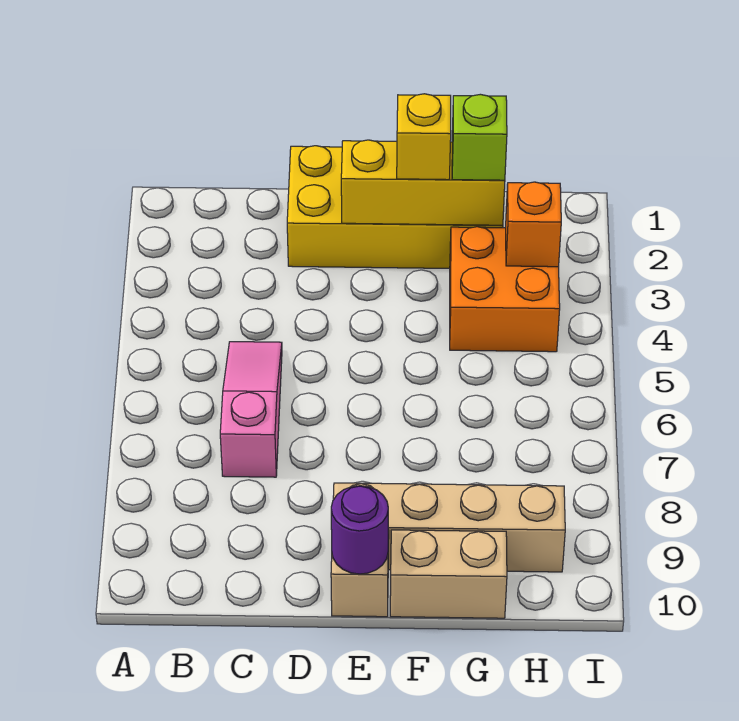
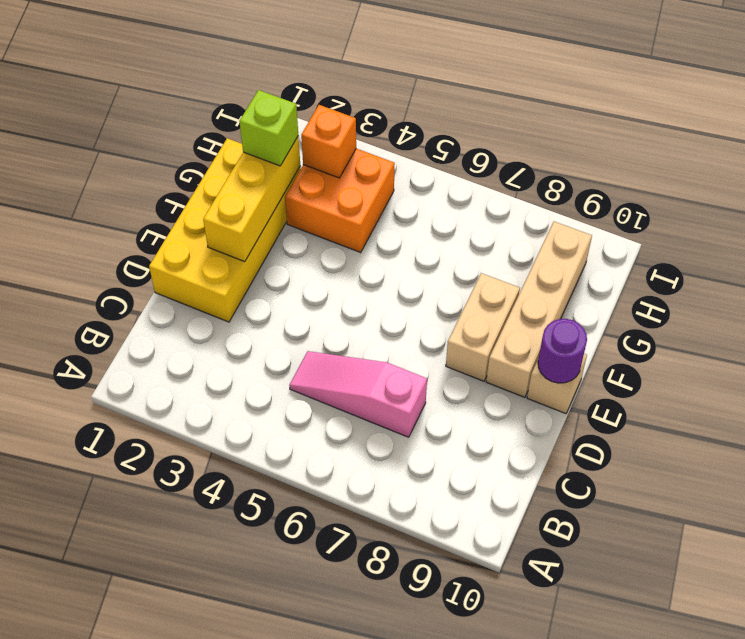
yellow 1x1 brick [397,94,451,180] -> none
tan 1x2 brick [390,530,507,618] -> tan 1x2 brick moved to [446,273,520,381]

